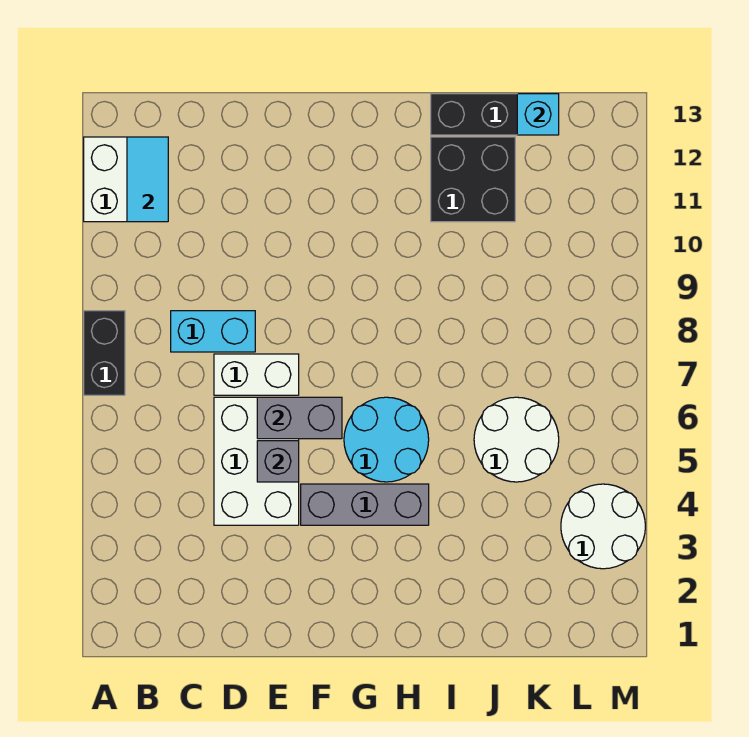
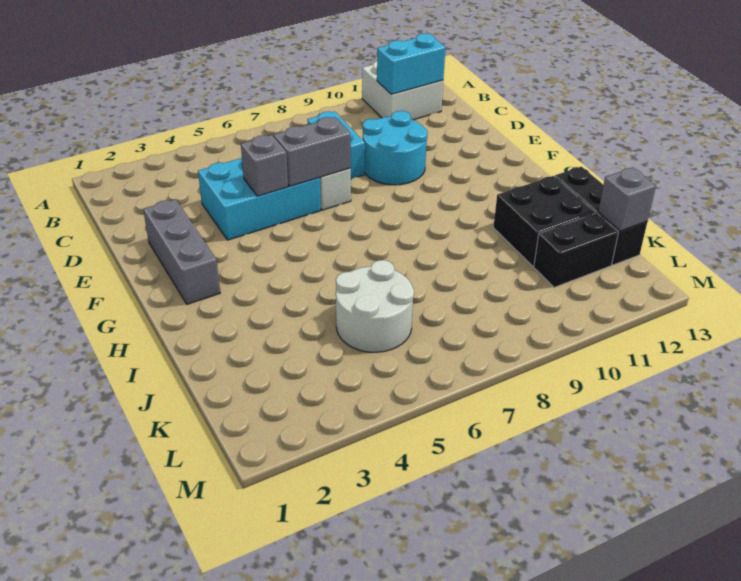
black 1x2 brick [84,311,125,395] -> black 1x2 brick moved to [534,213,619,287]
cyan 1x2 tile [127,137,168,222] -> cyan 1x2 brick [377,33,446,94]
white 2x3 brick [214,397,299,525] -> cyan 2x3 brick [198,158,321,240]
grey 1x2 brick [257,397,342,439] -> grey 1x2 brick turned to [274,117,351,186]
grey 1x3 brick [301,484,429,525] -> grey 1x3 brick moved to [143,199,220,304]
cyan 2x2 round brick [344,397,429,482] -> cyan 2x2 round brick moved to [363,111,428,185]
cyan 1x1 brick [517,94,559,135] -> grey 1x1 brick [598,168,656,231]
white 2x2 round brick [561,484,645,569] -> none

